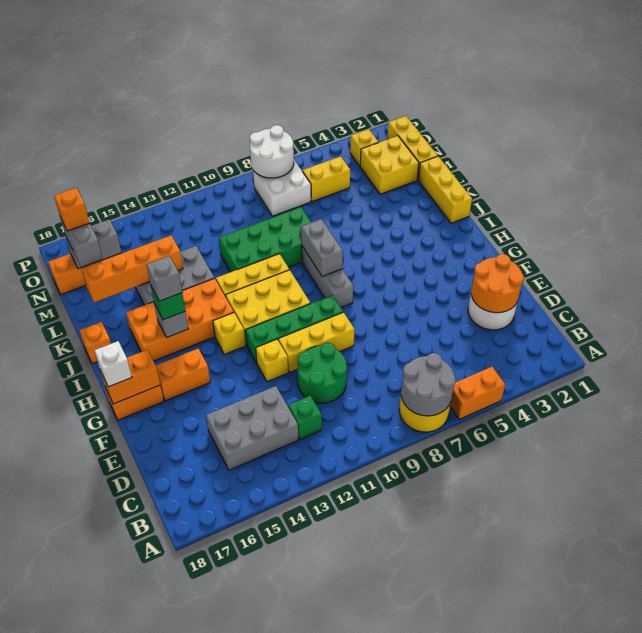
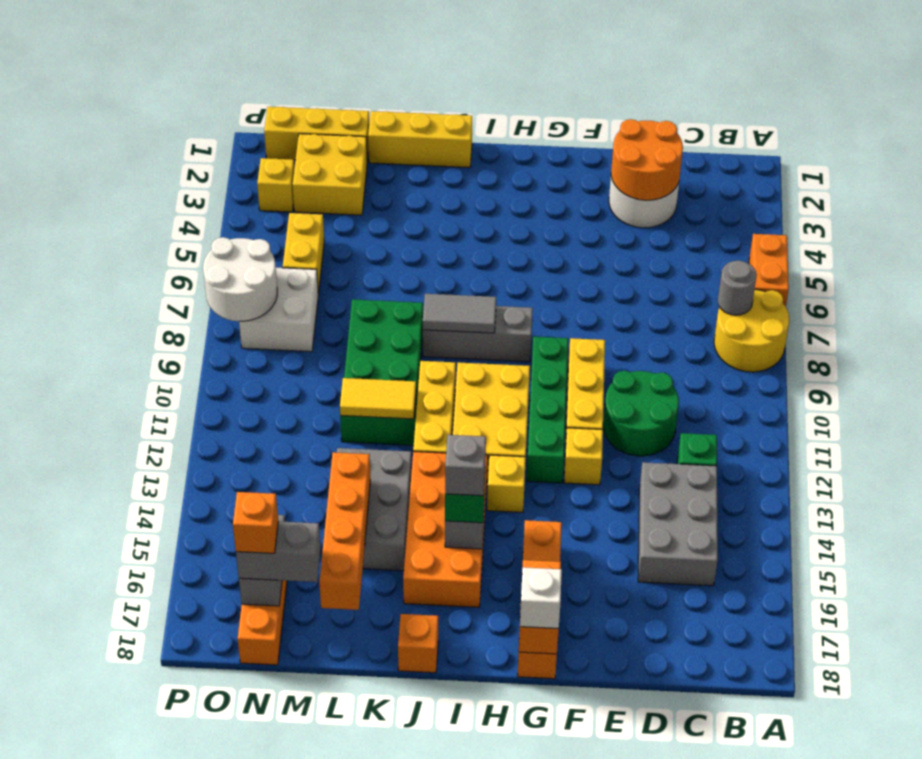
grey 2x2 round brick [401,353,456,416] -> grey 1x1 round brick [718,261,757,315]
grey 1x2 brick [301,219,343,276] -> grey 1x2 tile [423,294,496,333]
none -> yellow 1x2 tile [340,378,416,419]

